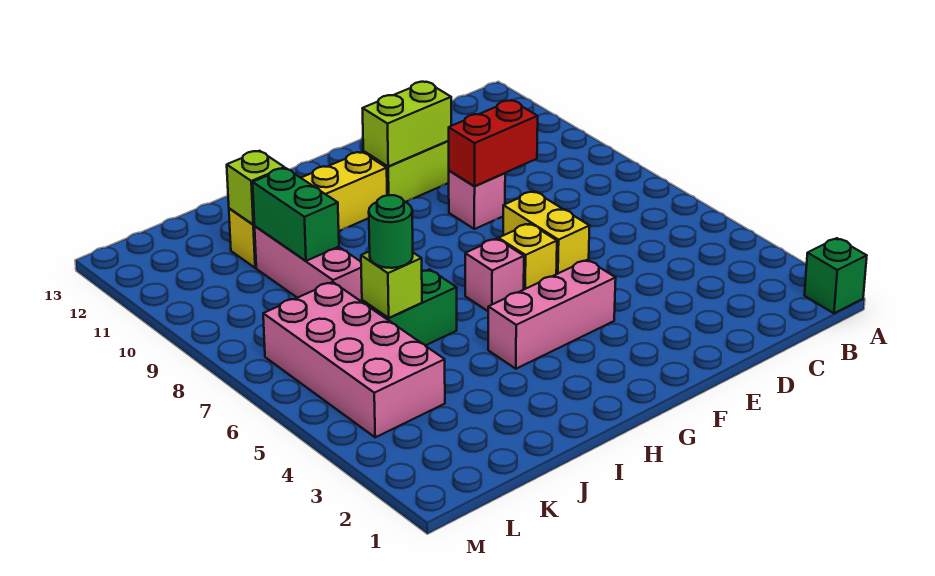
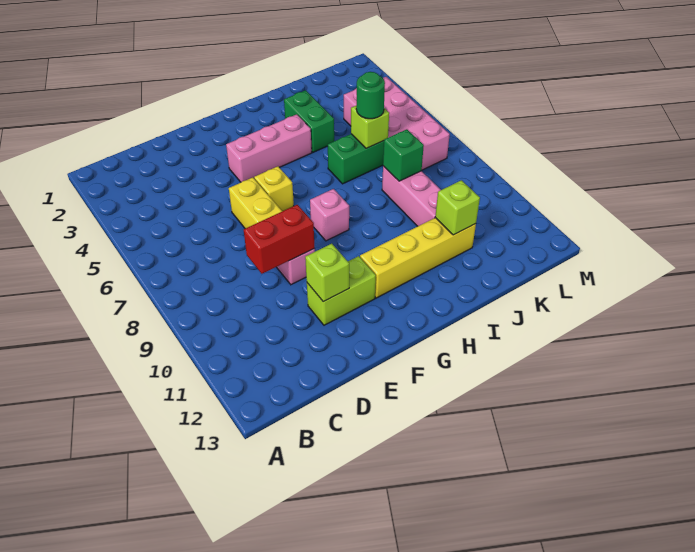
green 1x1 brick [804,238,867,313] -> green 1x1 brick moved to [383,129,424,181]
lime 1x2 brick [362,82,451,167] -> lime 1x1 brick [305,244,349,302]
pink 1x1 brick [465,239,524,311] -> pink 1x1 brick moved to [310,189,349,241]
green 1x2 brick [253,168,339,261] -> green 1x2 brick moved to [284,90,334,152]

